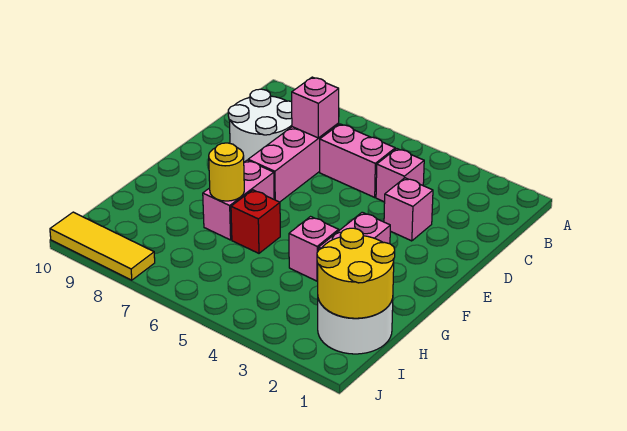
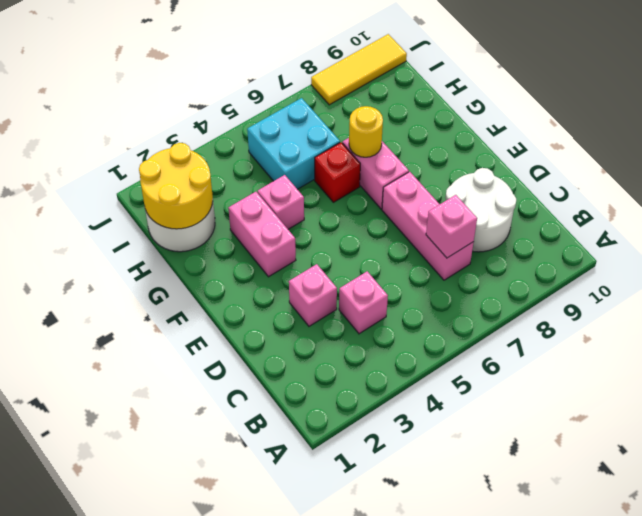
pink 1x2 brick [320,124,395,197] -> none
none -> cyan 2x2 brick [247,98,340,189]

